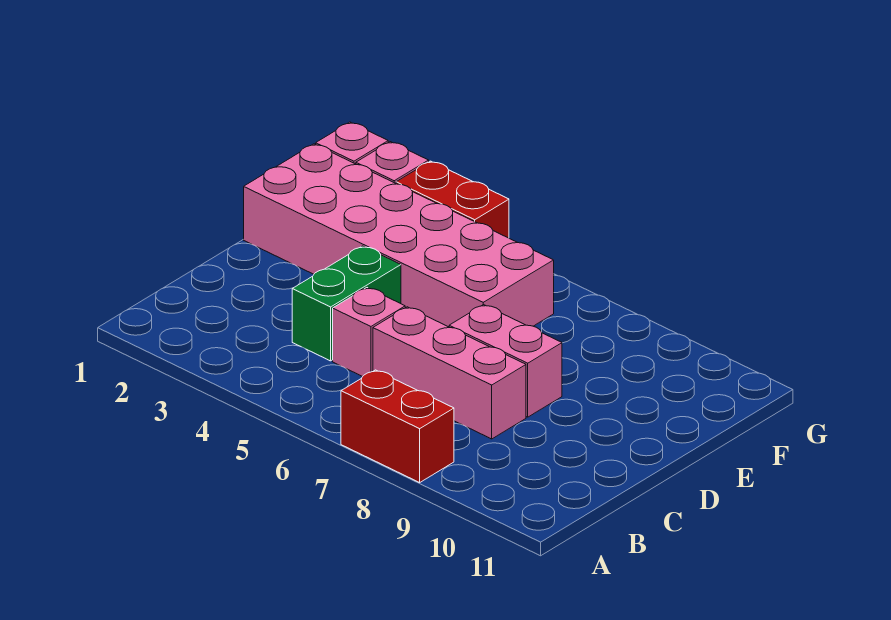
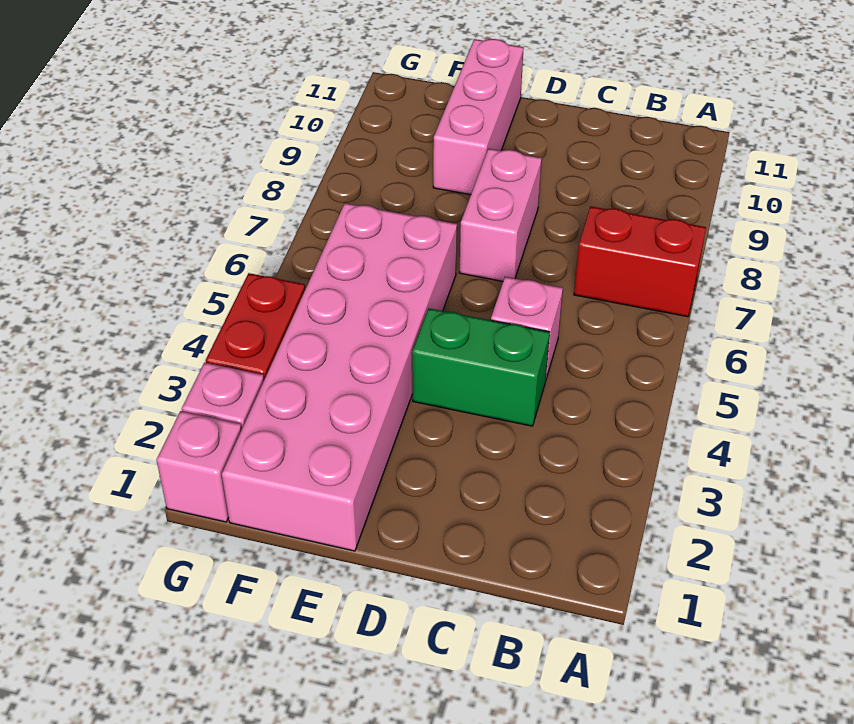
red 1x2 brick [341,370,454,483] -> red 1x2 brick turned to [574,206,706,317]
pink 1x3 brick [373,307,526,439] -> pink 1x3 brick moved to [433,39,524,195]

